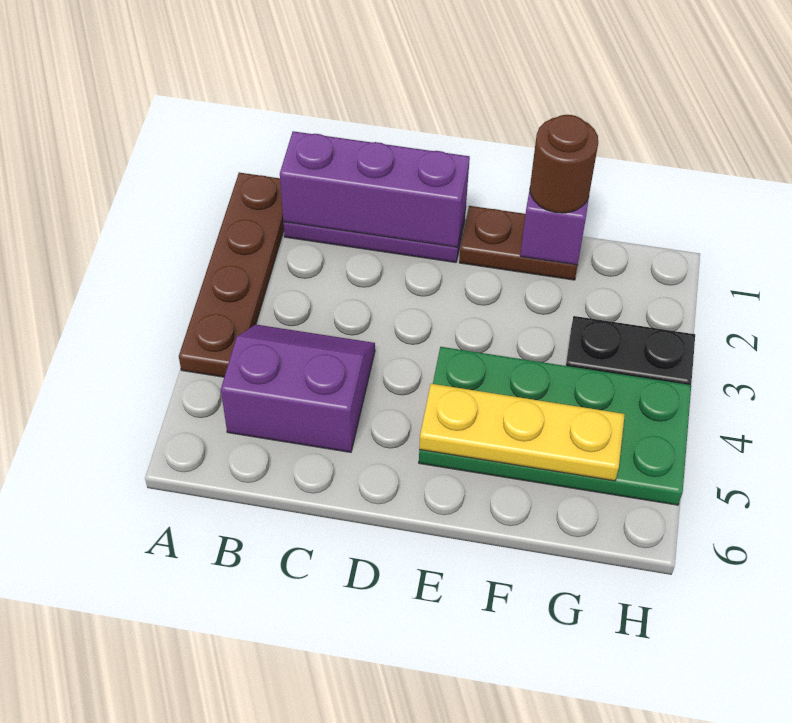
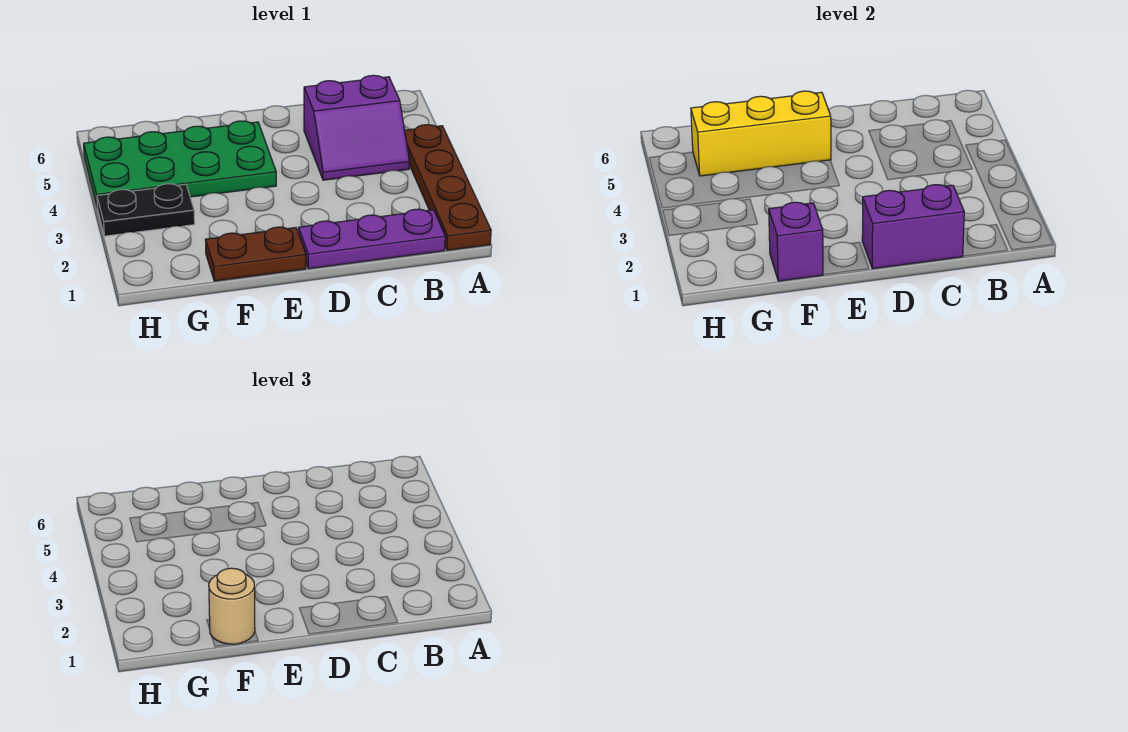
purple 1x3 brick [280,131,470,247] -> purple 1x2 brick [862,185,964,269]
yellow 1x3 plate [419,384,625,481] -> yellow 1x3 brick [691,91,831,176]
brown 1x1 round brick [530,115,598,213] -> tan 1x1 round brick [209,568,255,644]

